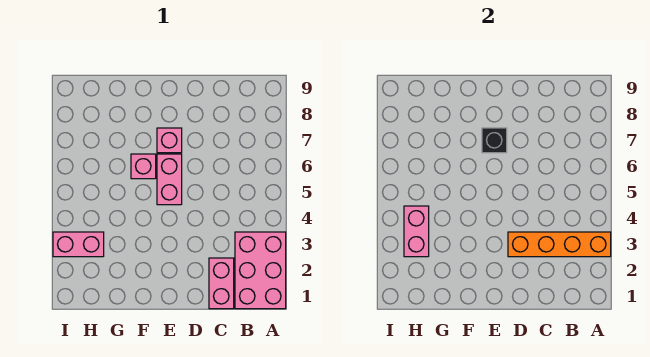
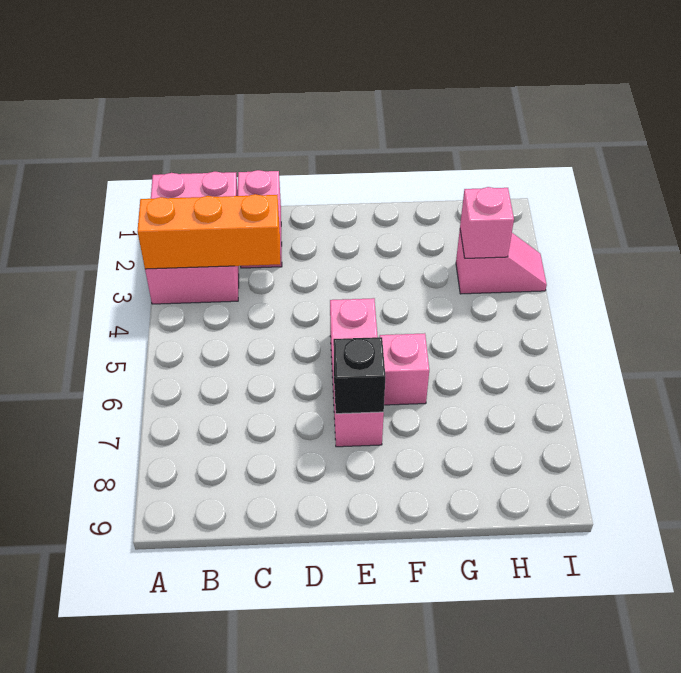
orange 1x4 brick [508,232,611,257] -> orange 1x3 brick [138,194,280,269]
pink 1x2 brick [53,232,104,257] -> pink 1x2 slope [456,231,547,294]
pink 1x2 brick [404,206,429,257] -> pink 1x1 brick [460,187,514,258]

